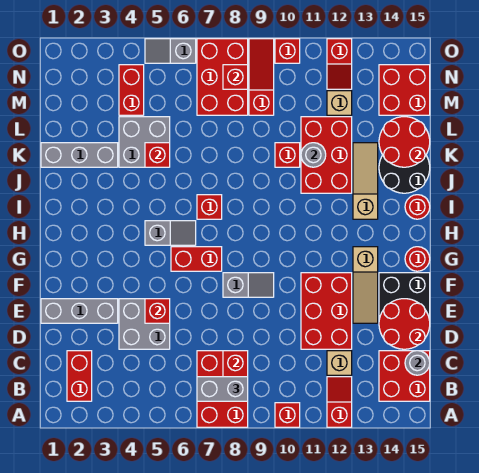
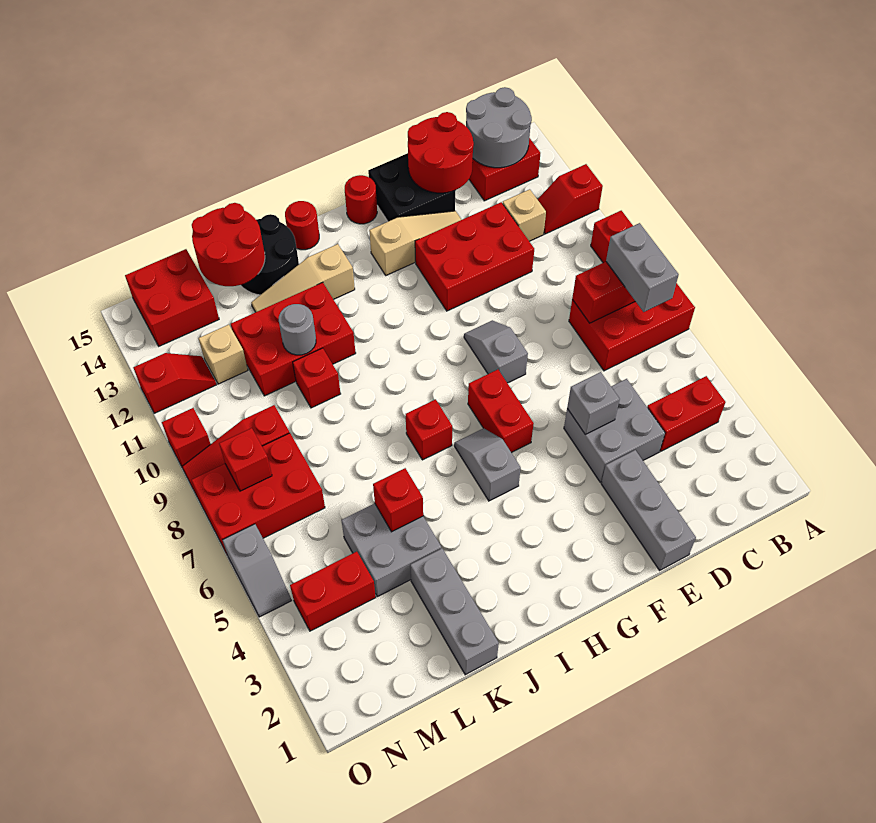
red 1x2 brick [67,351,92,401] -> red 1x2 brick moved to [647,376,726,451]
grey 1x1 round brick [405,351,430,375] -> grey 2x2 round brick [466,87,532,168]
red 1x1 brick [145,299,170,323] -> grey 1x1 brick [567,372,620,434]

